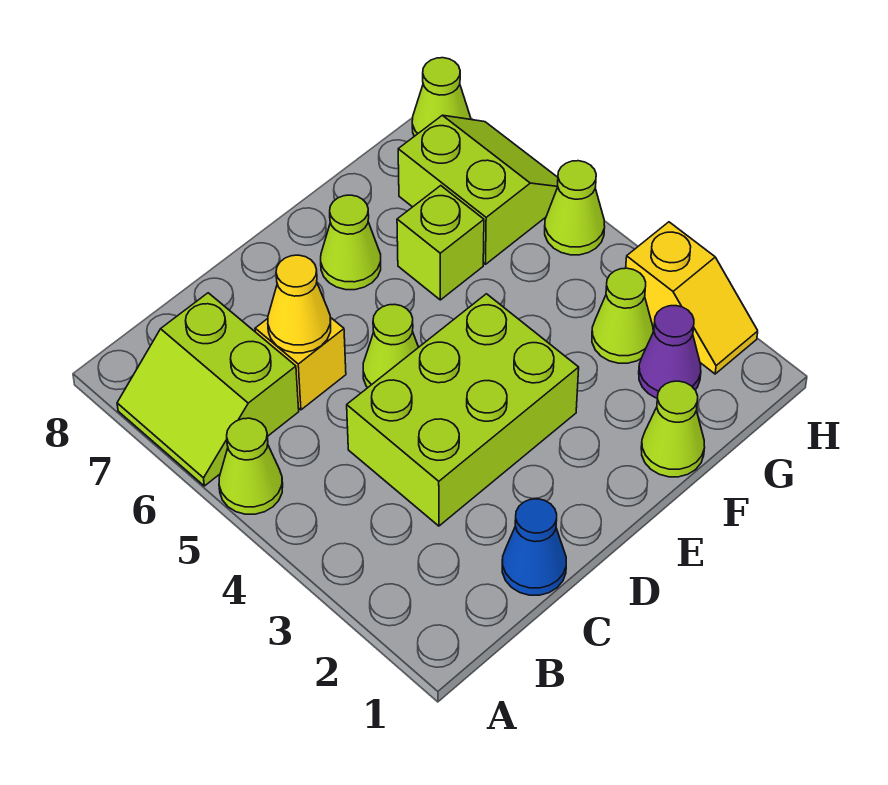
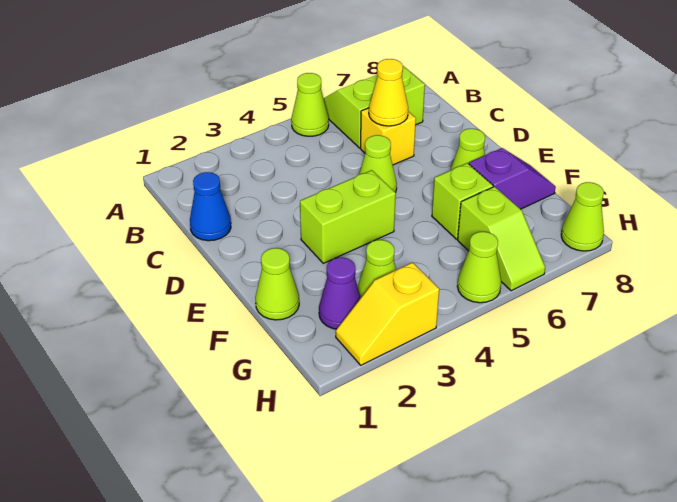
lime 2x3 brick [347,294,579,526] -> lime 1x2 brick [300,170,396,263]
none -> purple 1x2 slope [469,148,556,209]
lime 2x2 slope [398,115,558,264] -> lime 1x2 slope [458,187,545,291]

